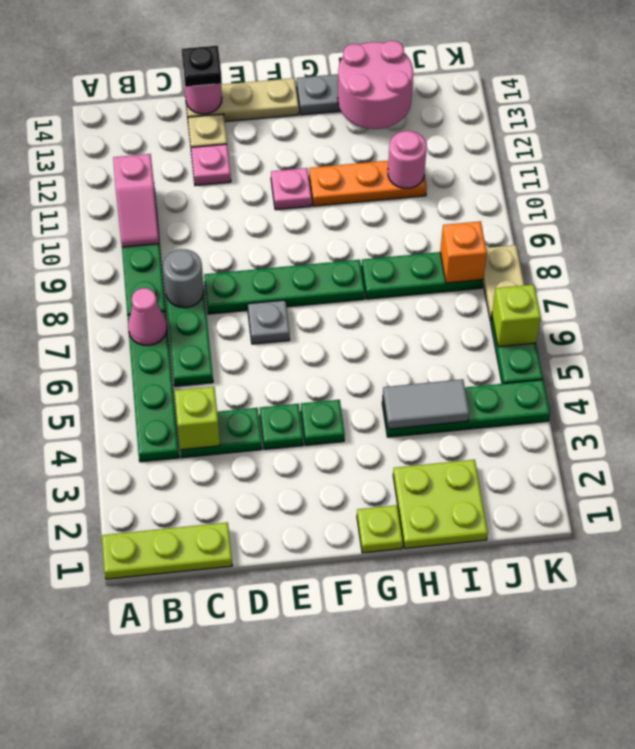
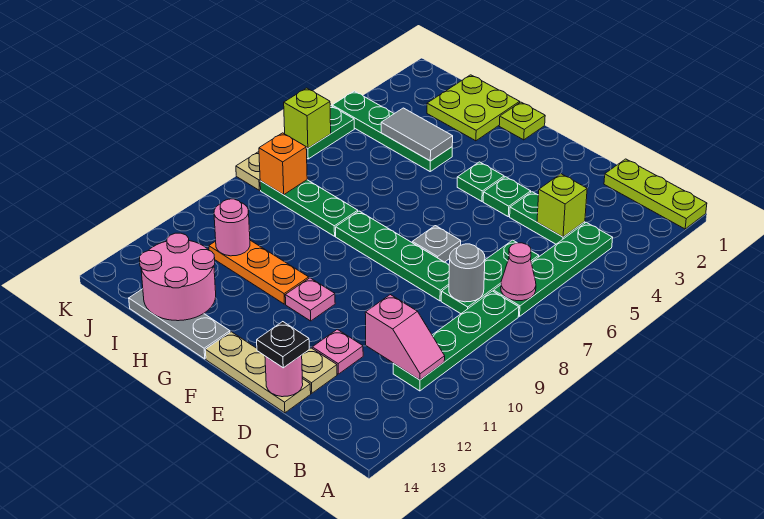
pink 1x2 slope [113,154,159,247] -> pink 1x2 slope turned to [365,295,445,380]

